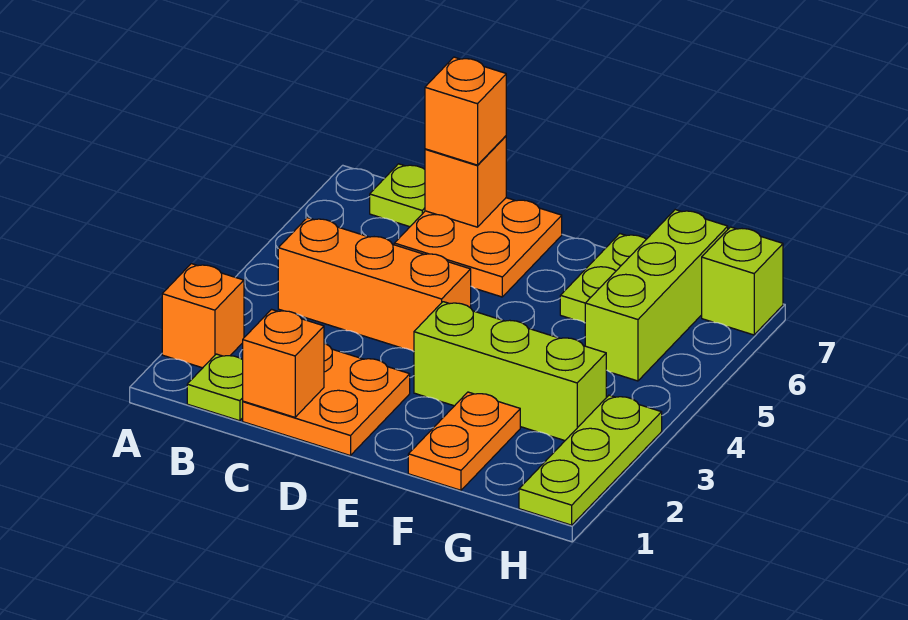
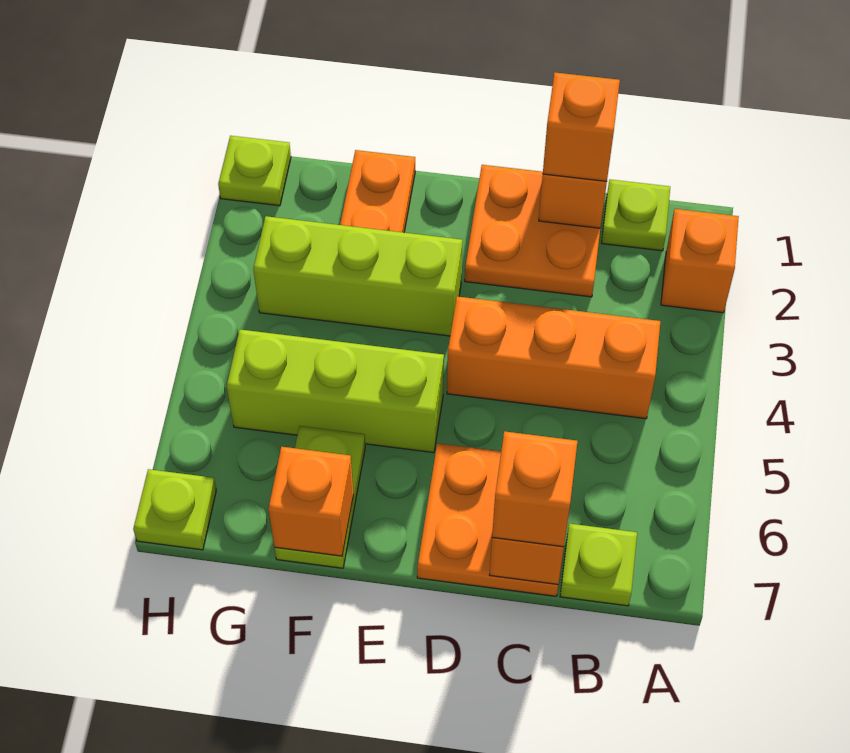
none -> orange 1x1 brick [543,73,620,181]
none -> orange 1x1 brick [268,447,353,556]
lime 1x3 brick [585,210,728,381] -> lime 1x3 brick turned to [227,330,444,453]
lime 1x3 plate [519,395,662,525] -> lime 1x1 plate [218,136,291,206]
lime 1x1 brick [702,227,783,335] -> lime 1x1 plate [133,469,216,550]

